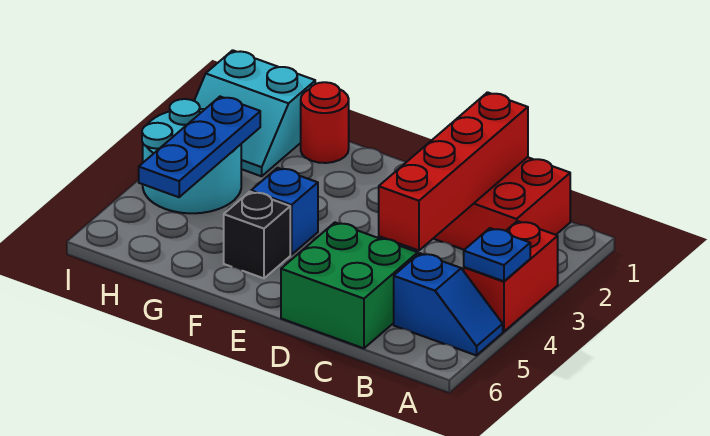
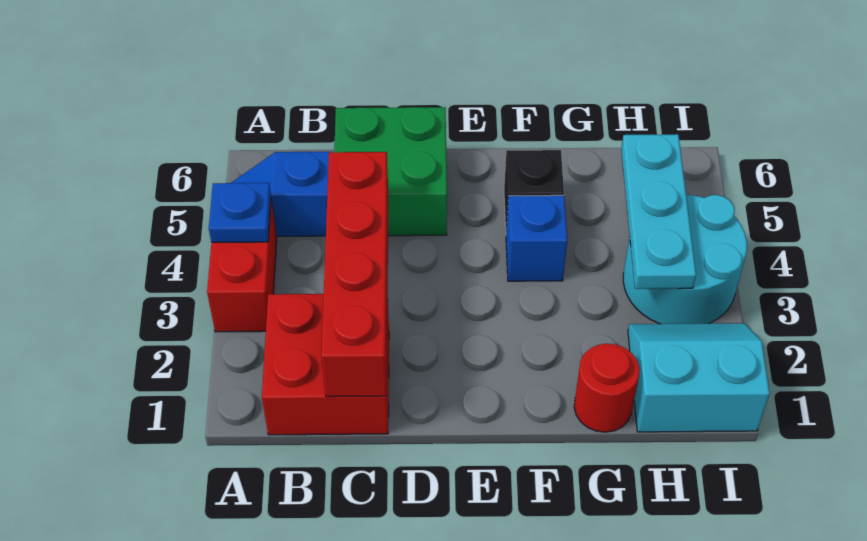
blue 1x3 plate [139,97,260,197] -> cyan 1x3 plate [621,134,696,289]

